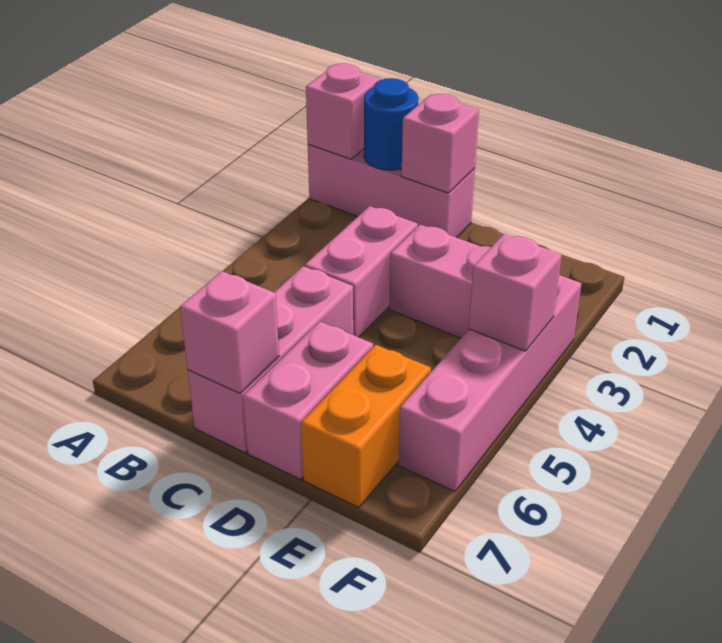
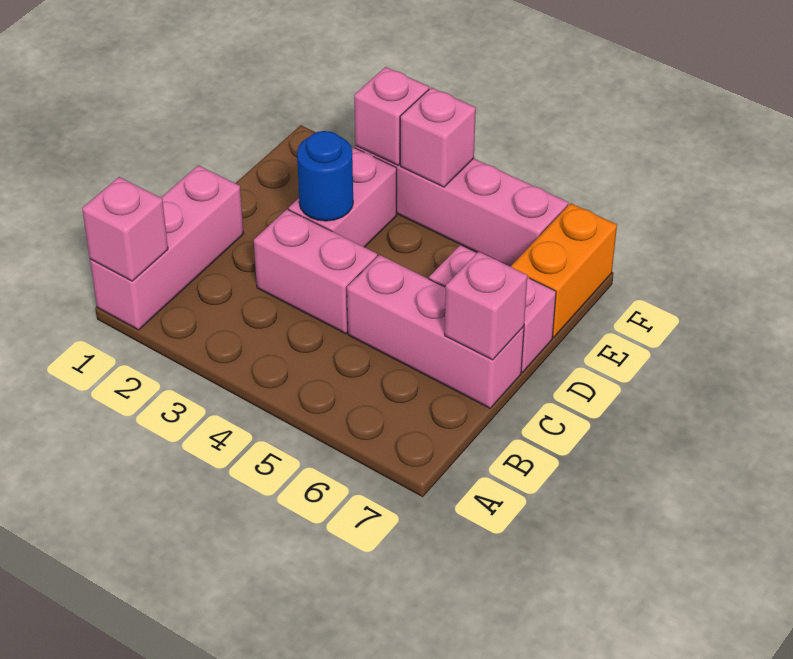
blue 1x1 round brick [364,78,418,170] -> blue 1x1 round brick moved to [297,131,353,221]
pink 1x1 brick [401,94,479,193] -> pink 1x1 brick moved to [354,67,429,165]
orange 1x2 brick [301,345,431,508] -> orange 1x2 brick turned to [511,203,617,337]

